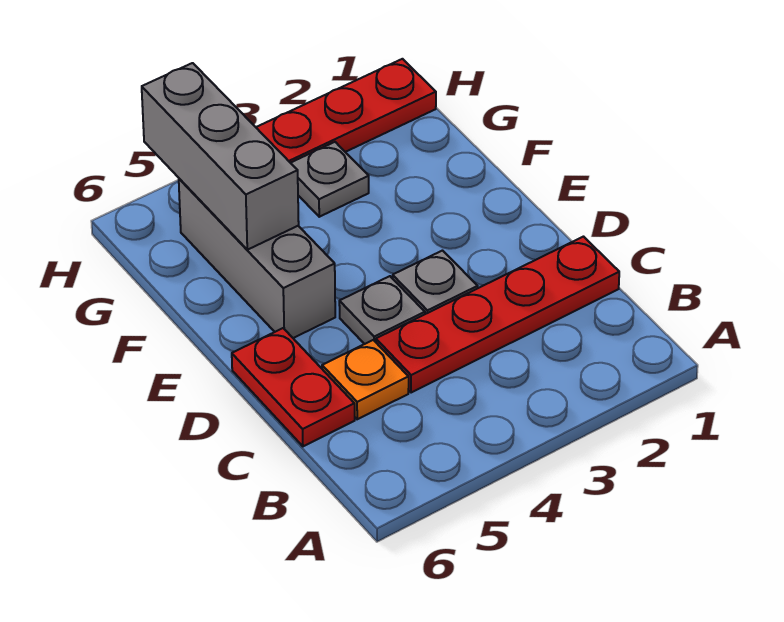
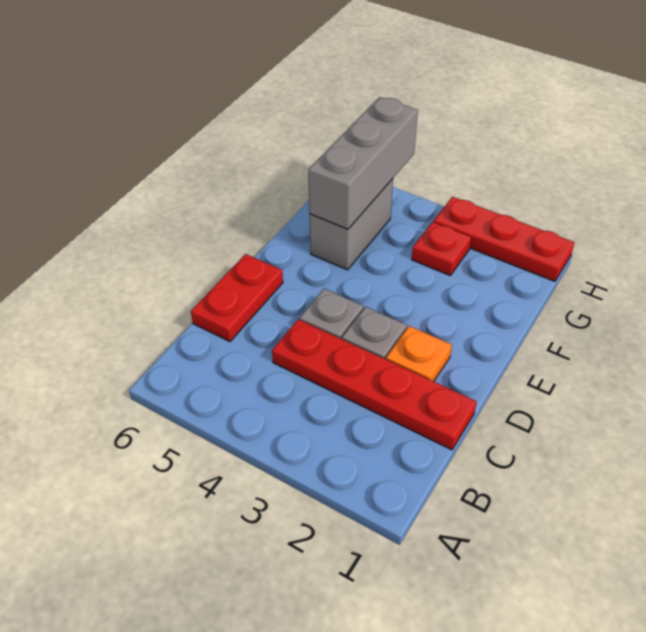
orange 1x1 plate [322,340,409,419] -> orange 1x1 plate moved to [386,326,452,381]
grey 1x3 brick [179,179,335,338] -> grey 1x2 brick [310,179,393,270]
grey 1x1 plate [291,142,369,217] -> red 1x1 plate [412,222,471,275]

